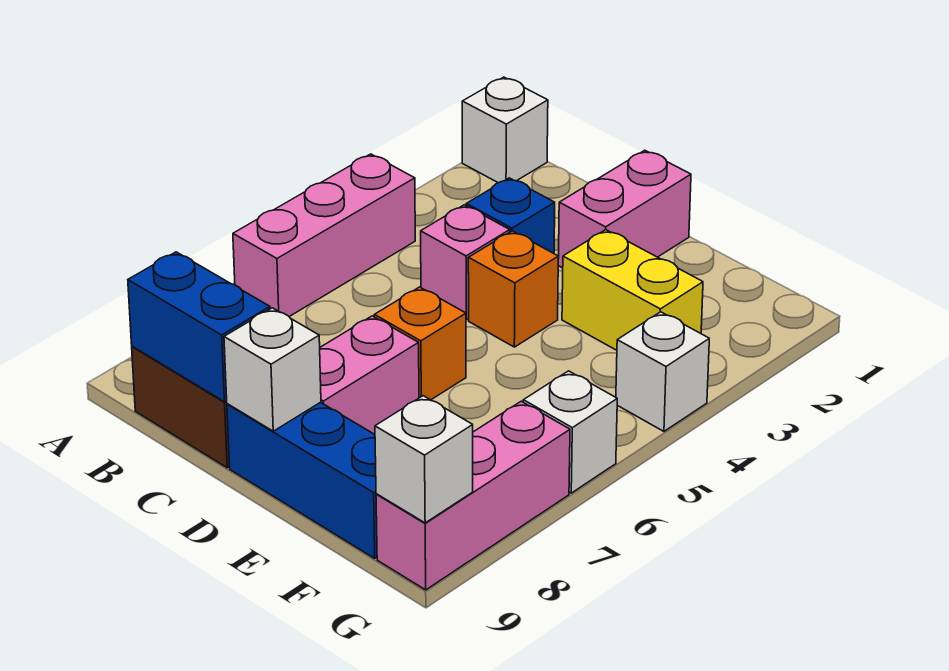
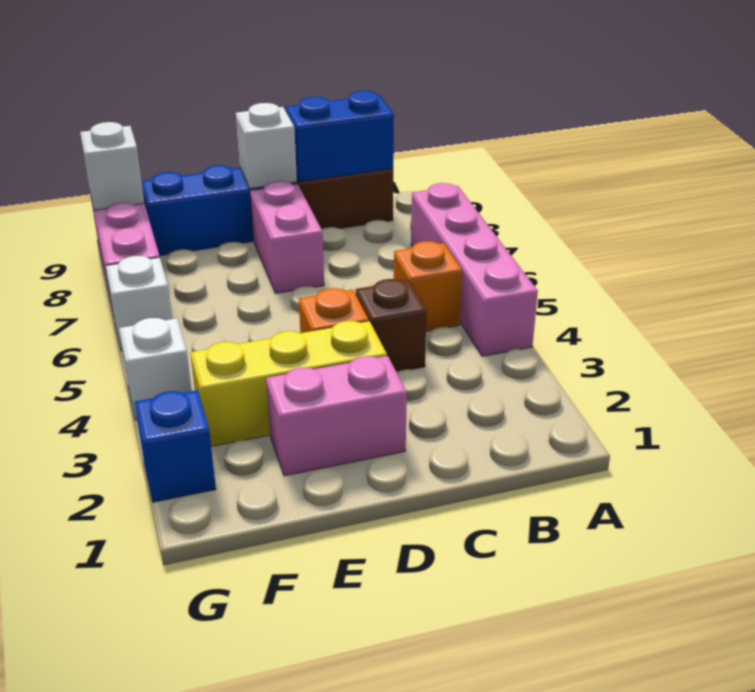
white 1x1 brick [462,77,548,183] -> none
pink 1x3 brick [233,154,415,317] -> pink 1x4 brick [411,183,538,356]
blue 1x1 brick [466,178,555,253] -> blue 1x1 brick moved to [135,390,216,502]
pink 1x1 brick [421,205,510,320] -> brown 1x1 brick [356,279,427,372]
pink 1x2 brick [558,150,691,268] -> pink 1x2 brick turned to [266,356,407,476]
orange 1x1 brick [374,287,466,400] -> orange 1x1 brick moved to [393,241,462,331]
yellow 1x2 brick [562,230,703,350] -> yellow 1x3 brick [190,321,387,446]

